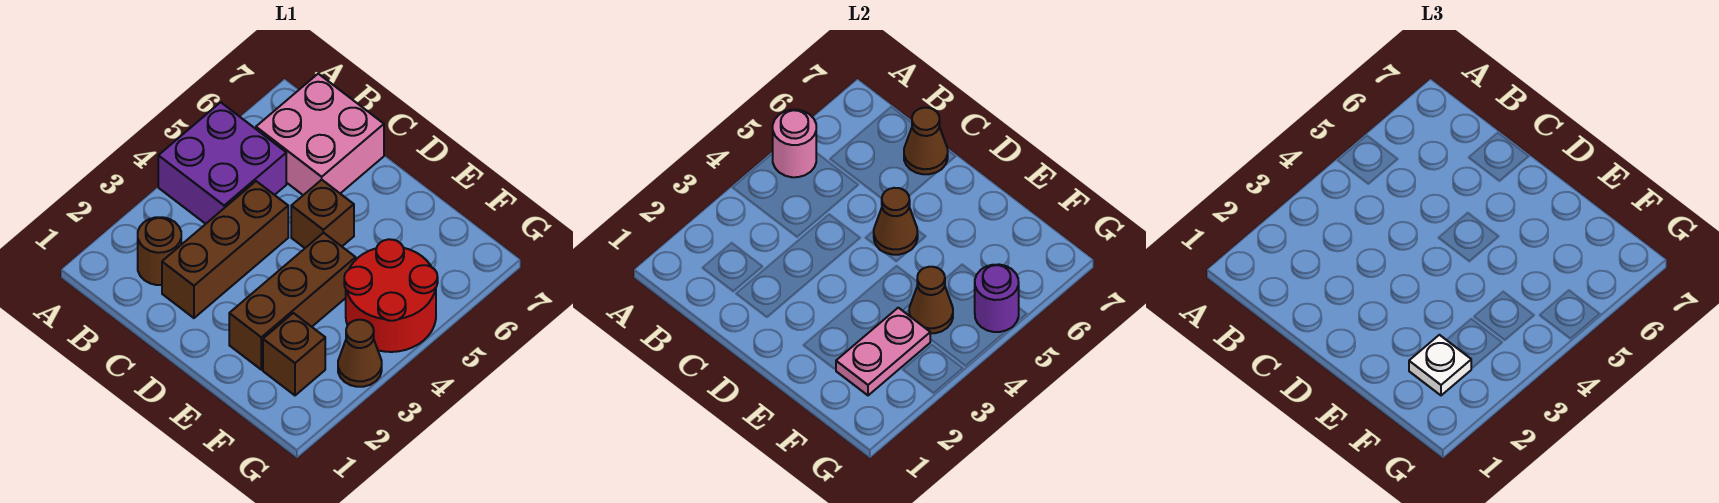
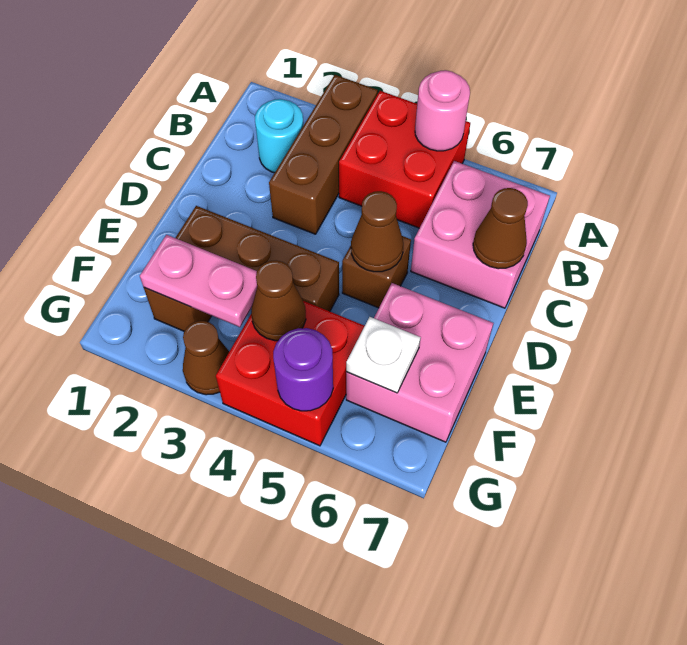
purple 2x2 brick [158,102,286,224] -> red 2x2 brick [339,91,470,228]
brown 1x1 round brick [138,217,181,285] -> cyan 1x1 round brick [255,99,303,173]
brown 1x3 brick [162,181,288,318] -> brown 1x3 brick turned to [269,75,378,234]
none -> pink 2x2 brick [346,283,493,442]
white 1x1 plate [1409,335,1471,395] -> white 1x1 plate moved to [346,317,421,393]
red 2x2 round brick [344,239,438,352] -> red 2x2 brick [216,301,364,446]

